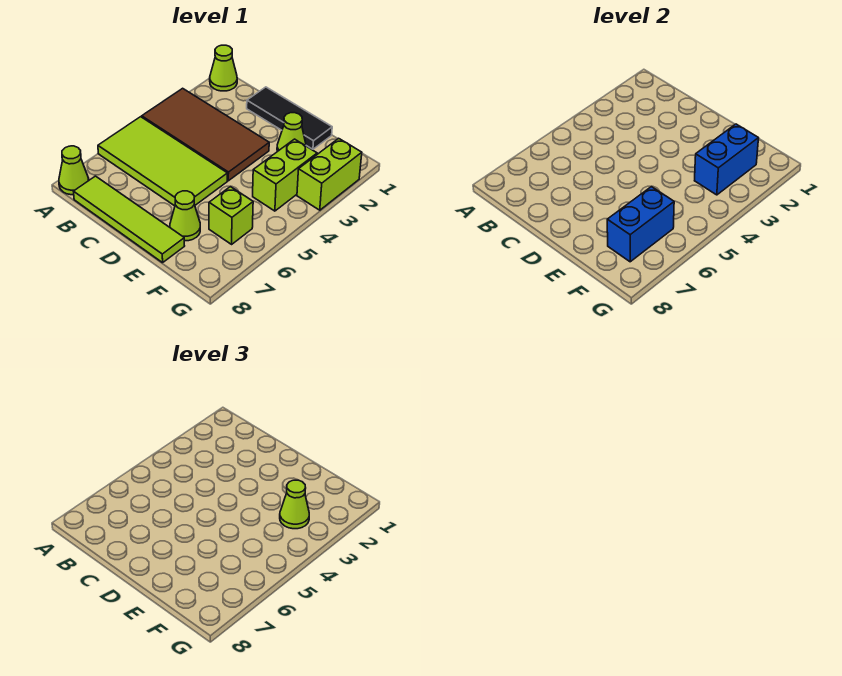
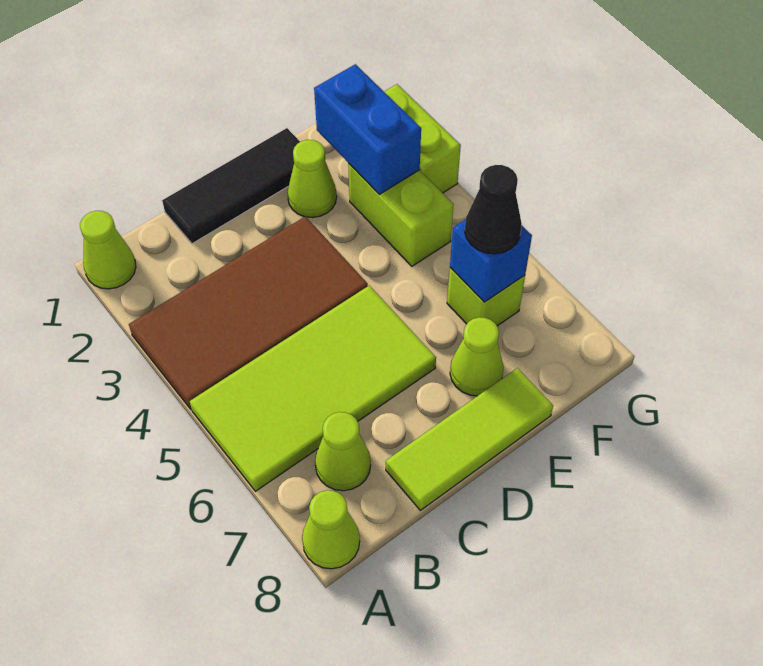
lime 1x4 tile [74,176,184,263] -> lime 1x3 tile [386,368,553,510]
lime 1x1 cone [280,480,309,529] -> lime 1x1 cone moved to [315,412,371,491]
blue 1x2 brick [607,187,674,262] -> blue 1x1 brick [450,219,532,302]
none -> black 1x1 cone [465,165,522,254]

